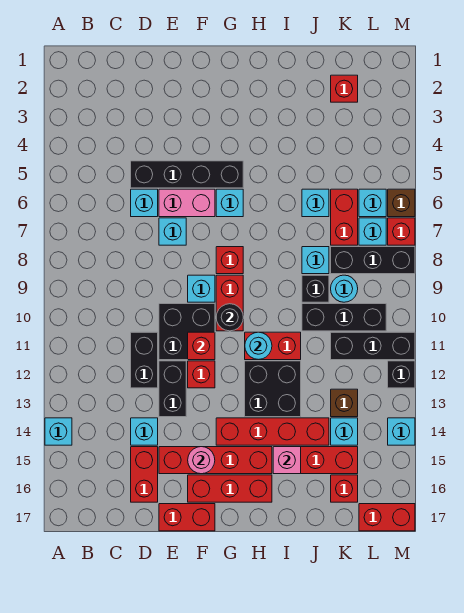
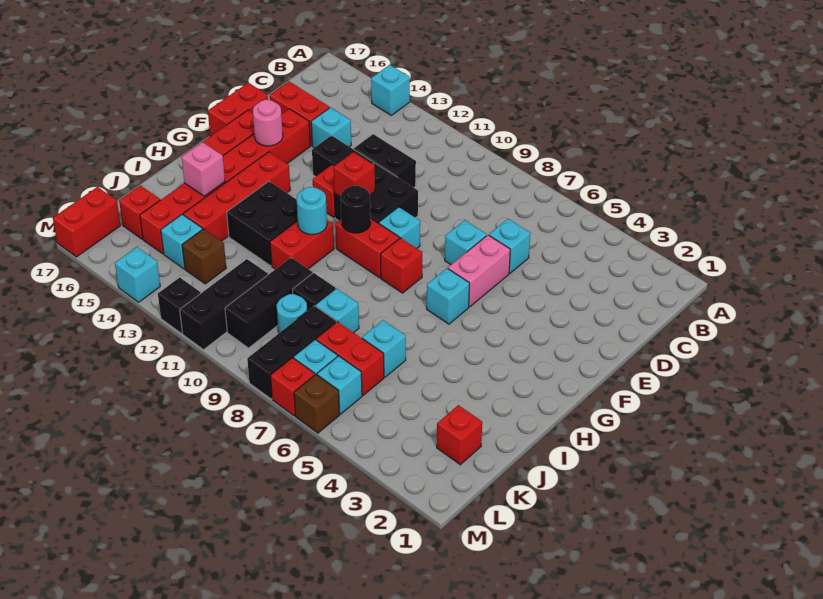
black 1x4 brick [131,161,243,188] -> none

